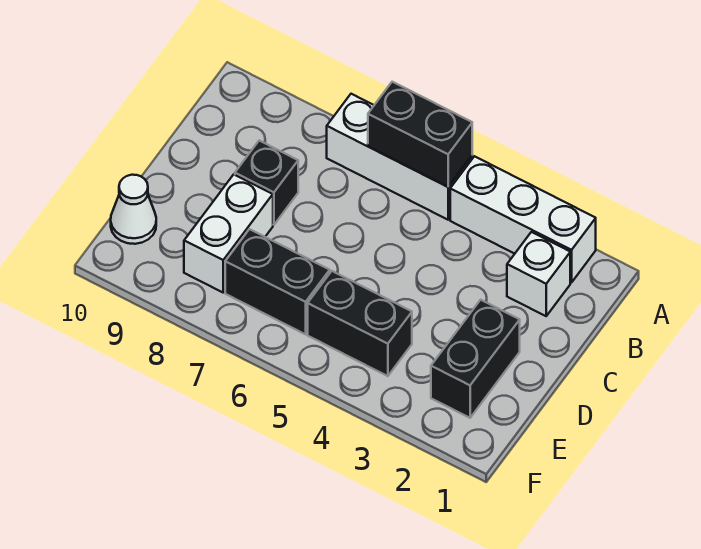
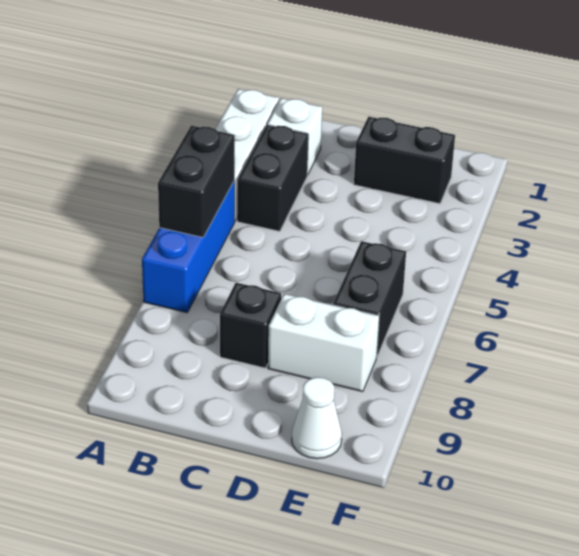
white 1x3 brick [327,94,472,220] -> blue 1x3 brick [142,181,235,312]
black 1x2 brick [308,271,412,376] -> black 1x2 brick moved to [237,125,309,231]

